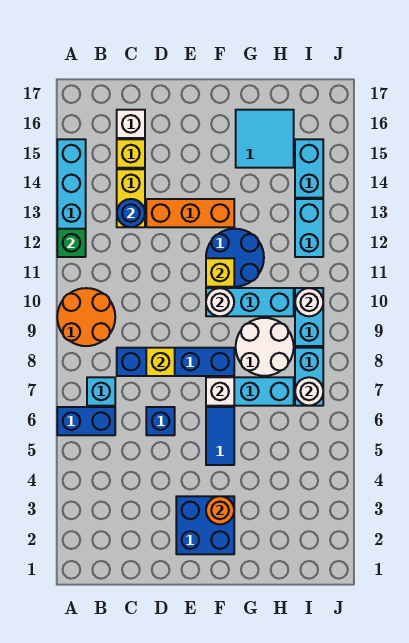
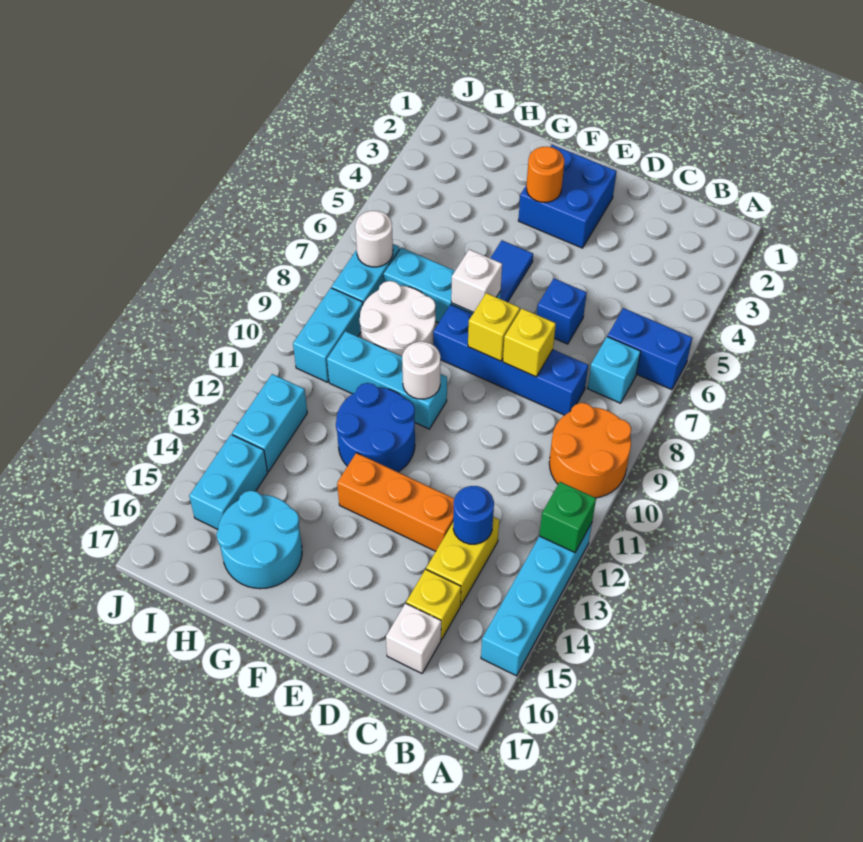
yellow 1x1 brick [206,258,234,287] -> yellow 1x1 brick moved to [468,293,520,361]
cyan 2x2 tile [236,110,294,168] -> cyan 2x2 round brick [216,491,302,589]
white 1x1 round brick [295,288,323,316] -> none

